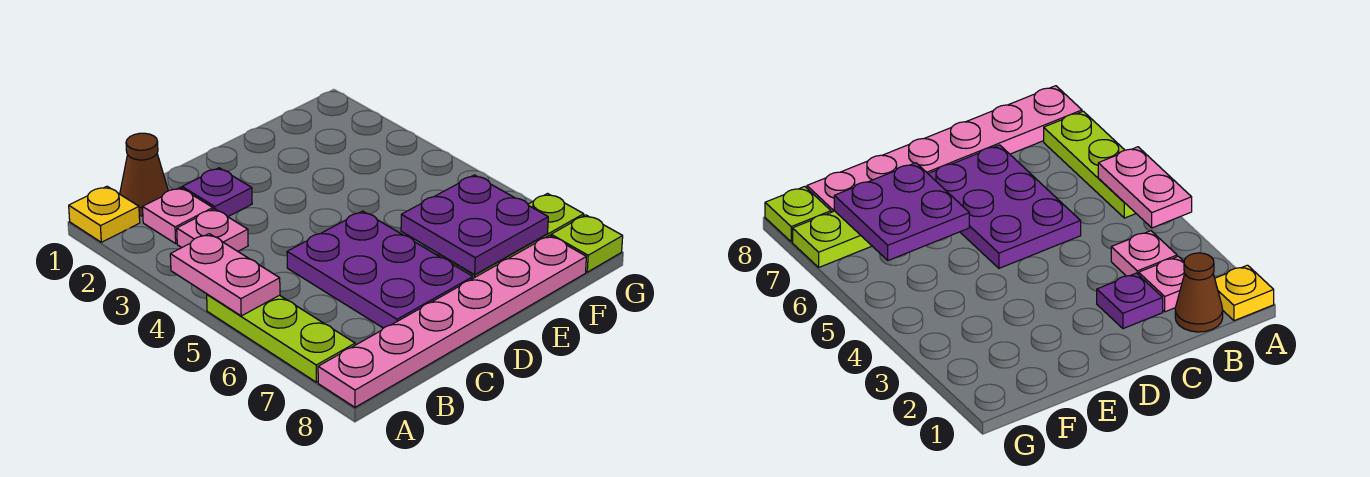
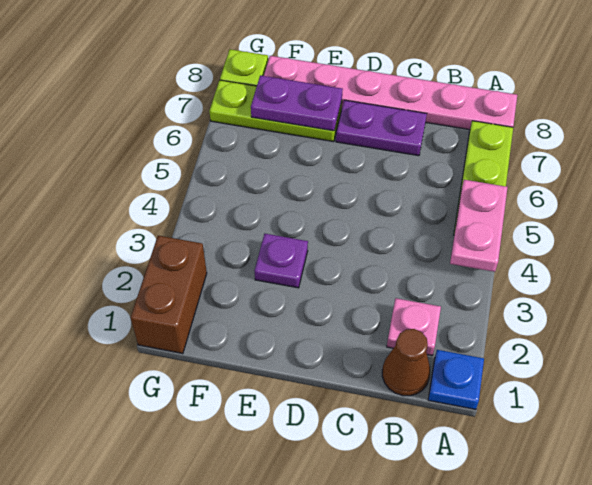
yellow 1x1 plate [69,186,140,242] -> blue 1x1 plate [428,350,484,410]
pink 1x1 plate [177,209,248,251] -> none
purple 1x1 plate [182,168,252,217] -> purple 1x1 plate moved to [254,234,308,288]
purple 2x3 plate [287,211,473,328] -> purple 1x2 plate [336,100,427,156]
purple 2x2 plate [401,175,548,275] -> purple 1x2 plate [251,75,343,131]
none -> brown 1x2 brick [131,236,207,354]

